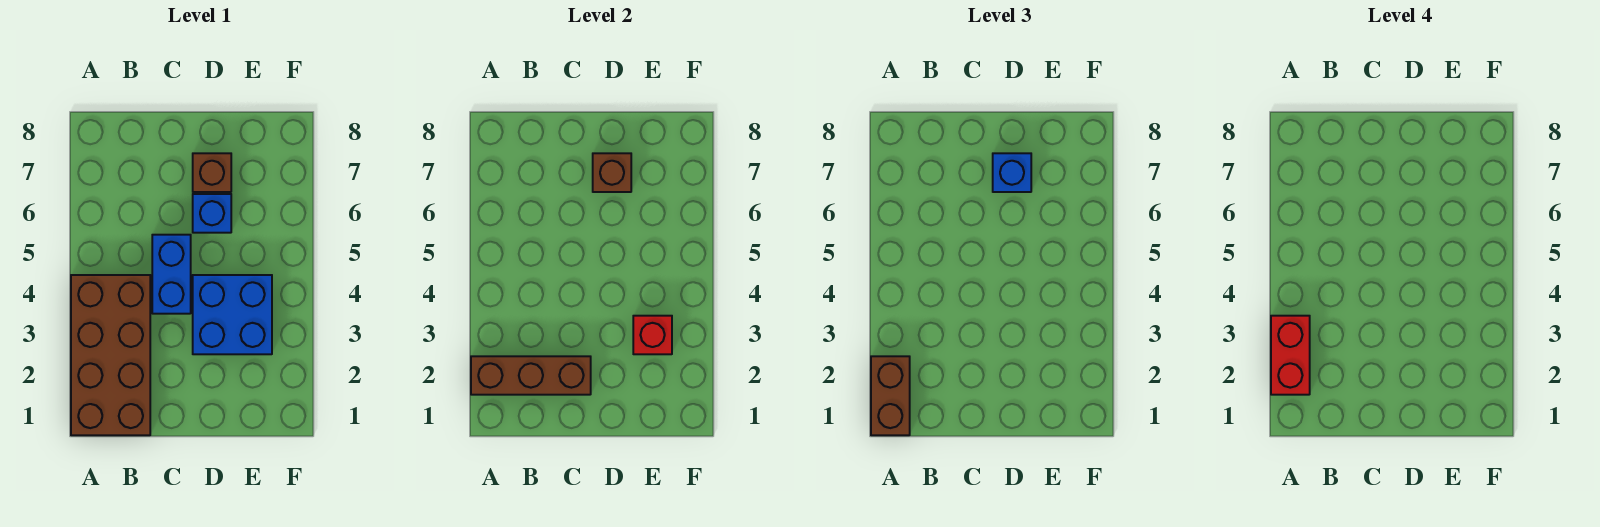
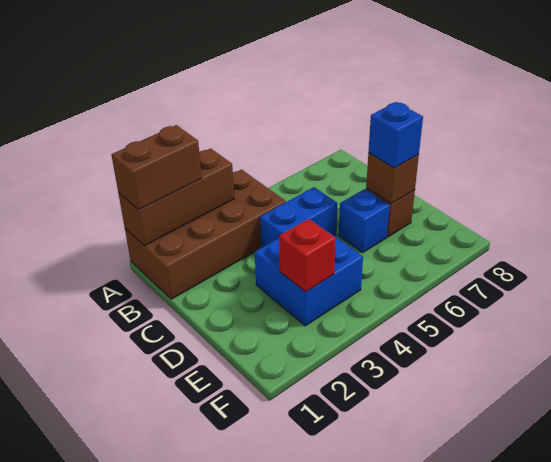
brown 1x3 brick [471,356,591,395] -> brown 1x3 brick turned to [118,148,235,246]
red 1x2 brick [1271,316,1310,395] -> none

